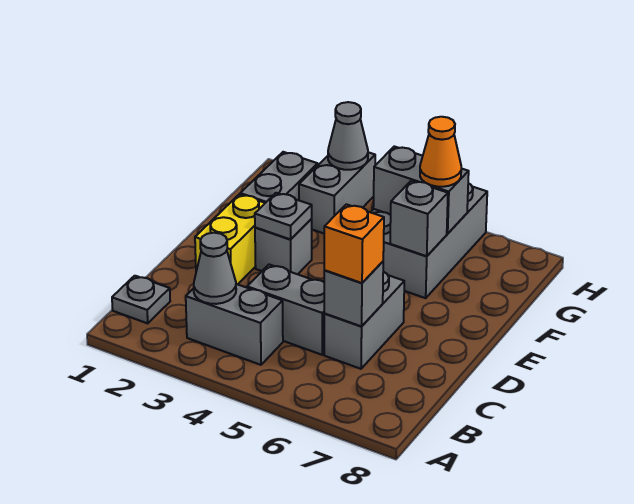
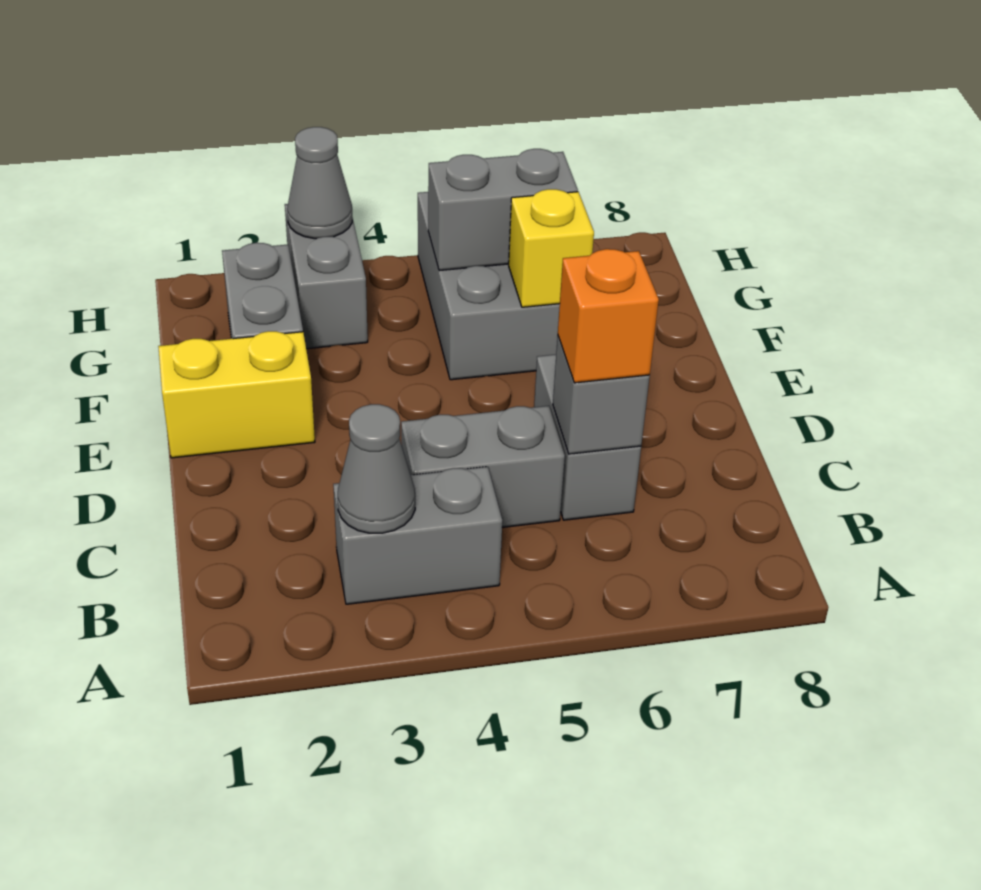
grey 1x1 plate [112,276,170,323] -> none
yellow 1x2 brick [195,194,265,284] -> yellow 1x2 brick turned to [158,331,315,458]
grey 1x1 brick [255,219,312,274] -> none
grey 1x1 plate [255,193,312,240] -> none
grey 1x1 brick [390,181,448,256] -> yellow 1x1 brick [509,189,594,307]
orange 1x1 cone [420,117,461,187] -> none

